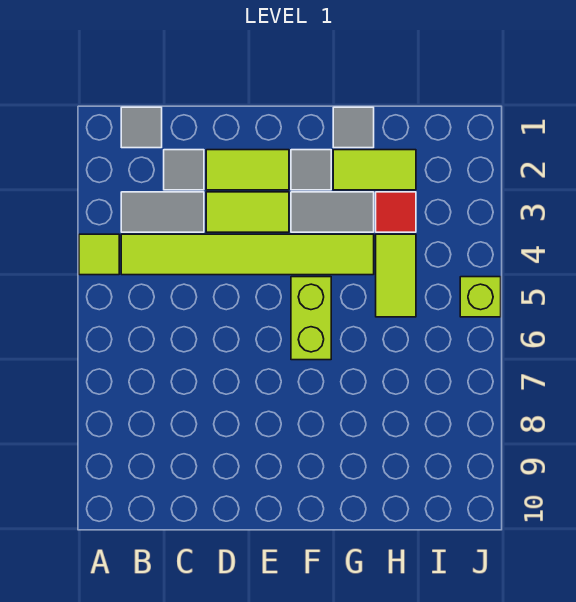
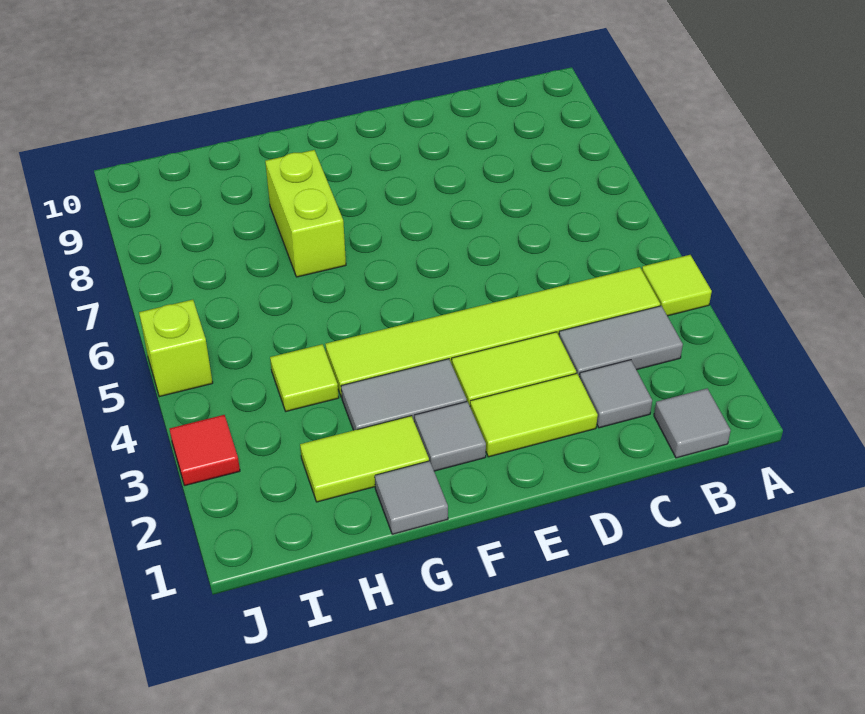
lime 1x2 brick [291,277,331,360] -> lime 1x2 brick moved to [265,150,346,277]
red 1x1 tile [376,192,416,232] -> red 1x1 tile moved to [170,415,240,486]
lime 1x2 tile [376,234,416,317] -> lime 1x1 tile [270,344,339,411]

